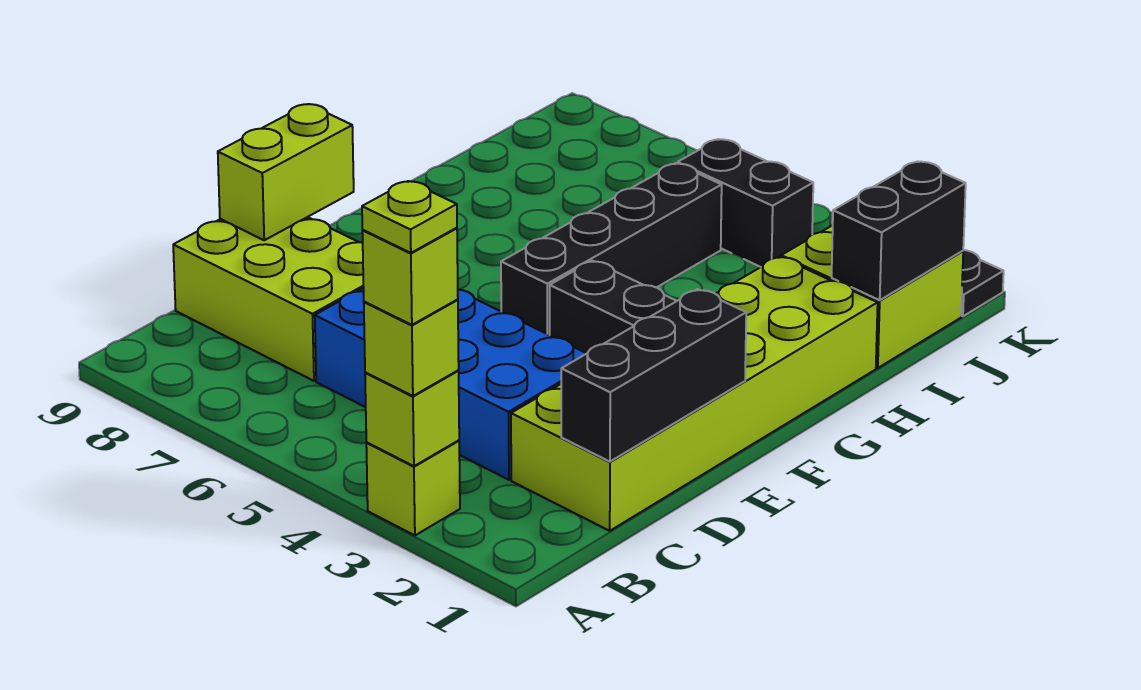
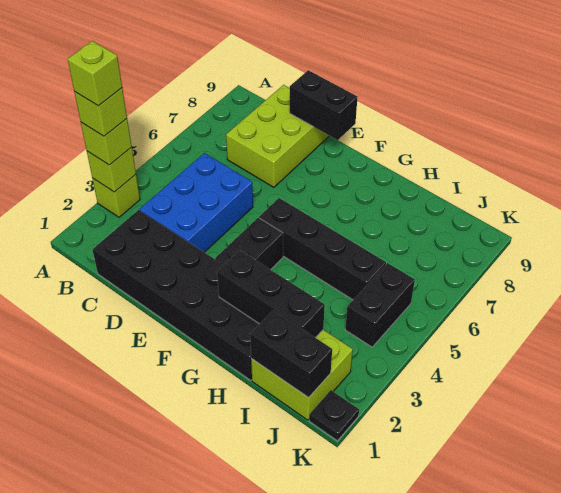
lime 1x1 plate [362,181,457,253] -> lime 1x1 brick [68,41,122,106]
lime 2x6 brick [511,257,878,531] -> black 2x6 brick [92,210,259,380]
black 1x3 brick [561,289,746,462] -> black 1x3 brick moved to [217,250,325,338]
blue 2x4 brick [315,288,587,480] -> blue 2x3 brick [140,153,253,252]
lime 1x2 brick [218,104,354,240] -> black 1x2 brick [290,70,358,140]

